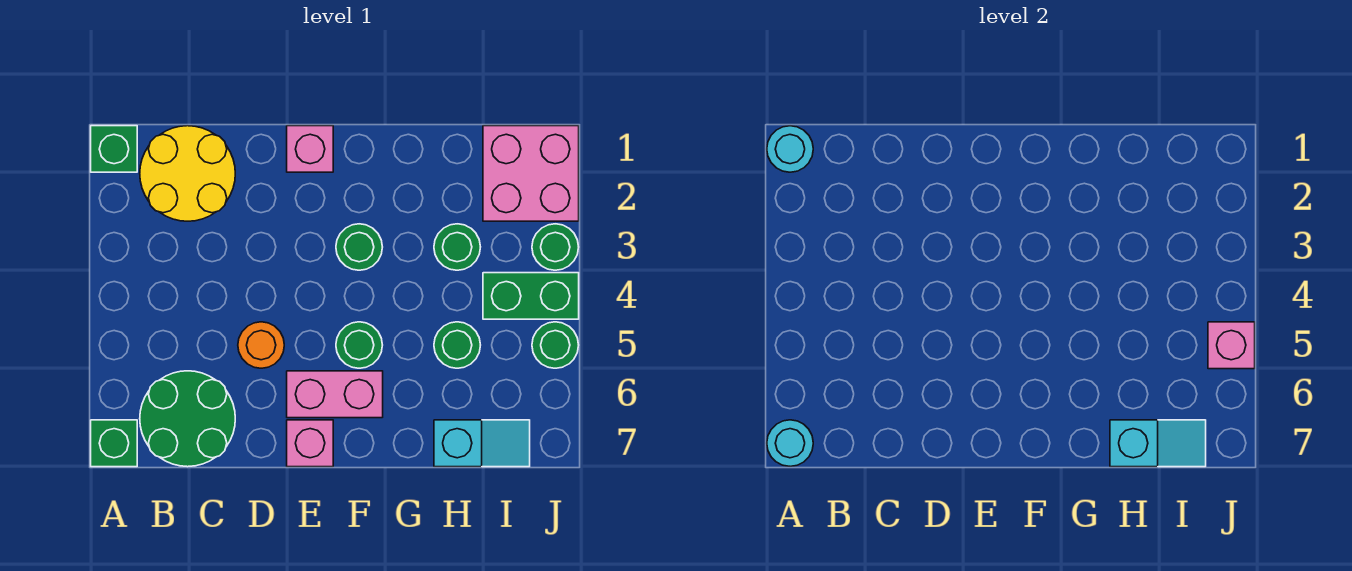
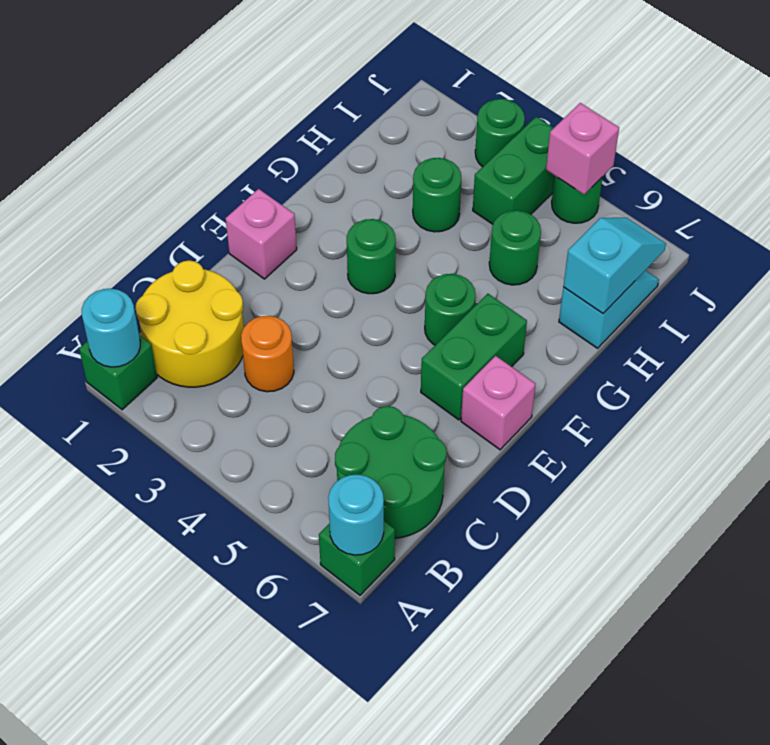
orange 1x1 round brick [238,322,284,368] -> orange 1x1 round brick moved to [241,316,294,392]
pink 1x2 brick [287,371,383,418] -> green 1x2 brick [421,294,527,420]
pink 2x2 brick [483,126,579,221] -> none

